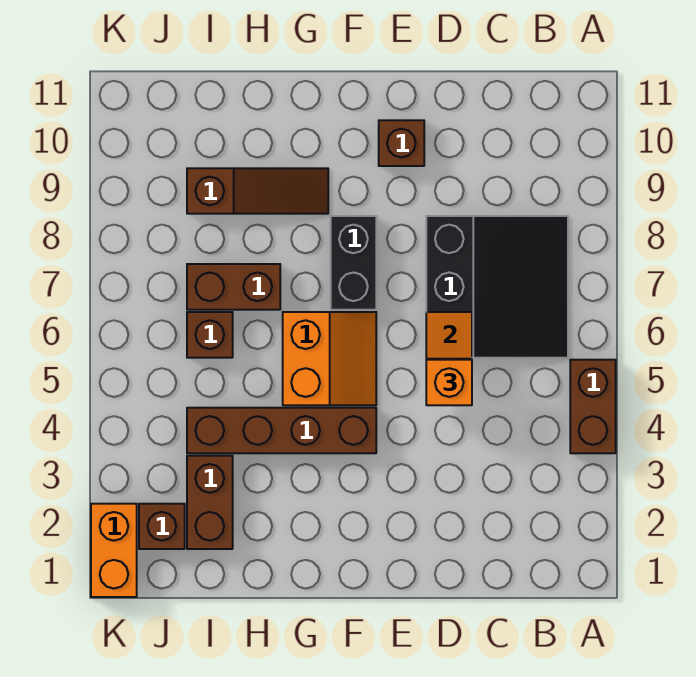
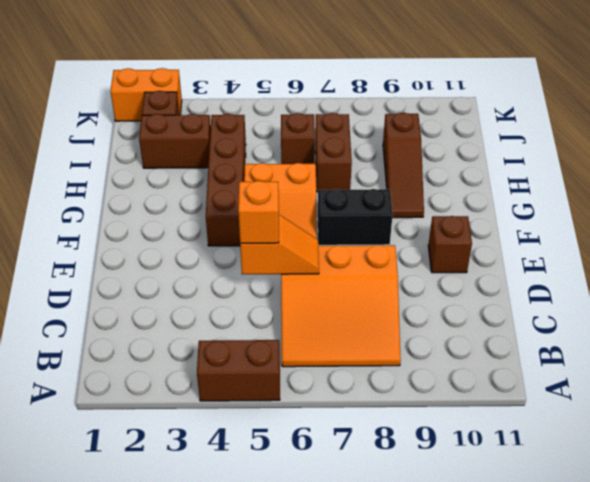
black 3x3 slope [426,216,568,358] -> orange 3x3 slope [281,245,401,367]

